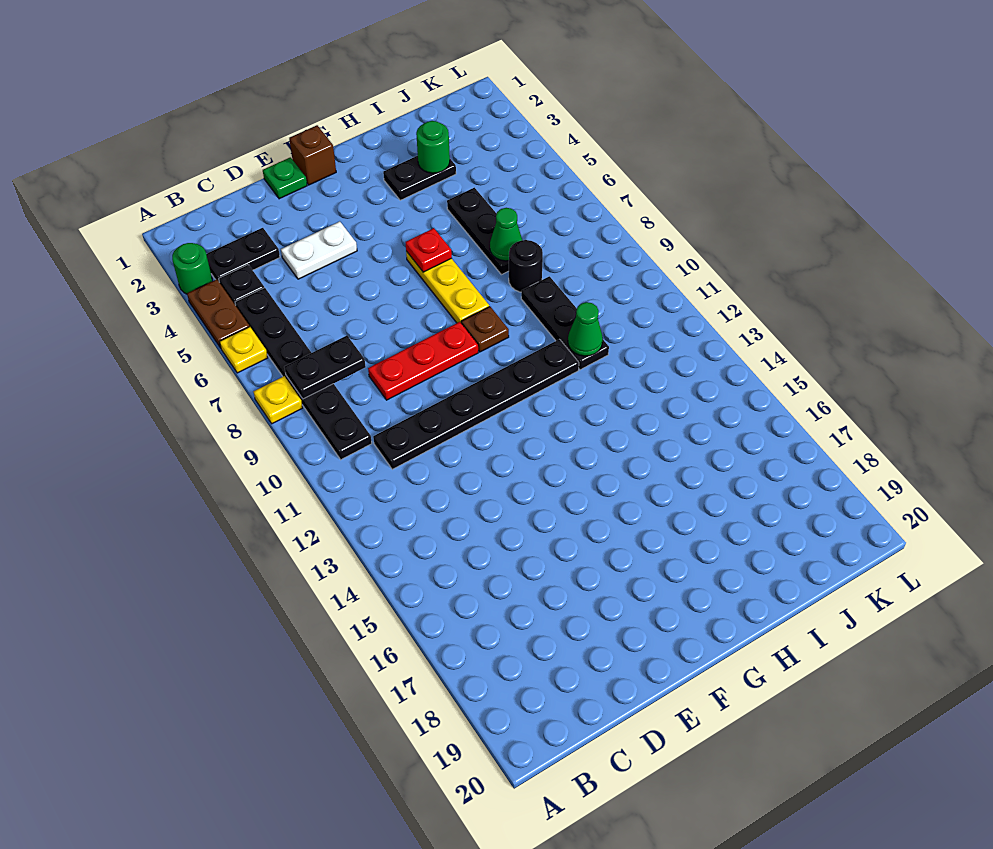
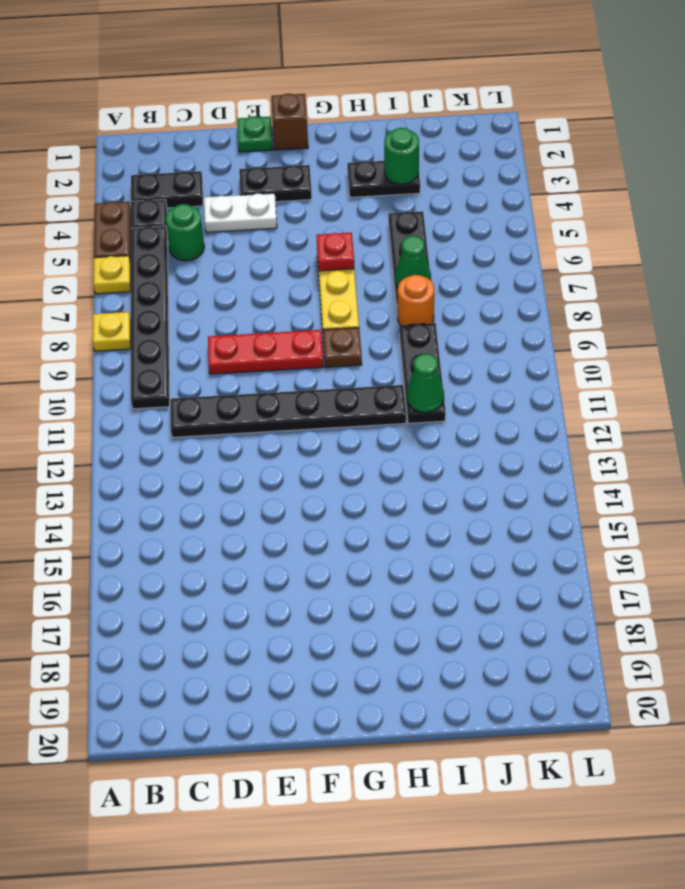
green 1x1 round brick [172,243,212,294] -> green 1x1 round brick moved to [166,204,204,261]
black 1x2 plate [284,336,366,399] -> black 1x2 plate moved to [239,165,312,202]
black 1x1 round brick [509,240,543,292] -> orange 1x1 round brick [398,275,434,325]

